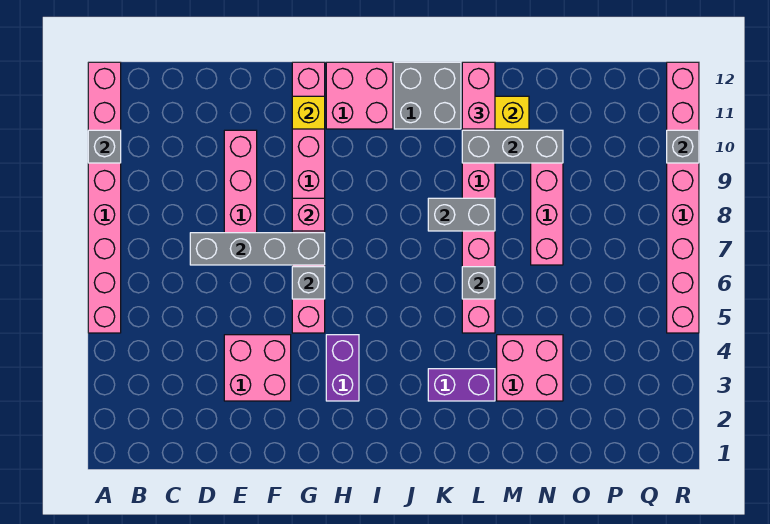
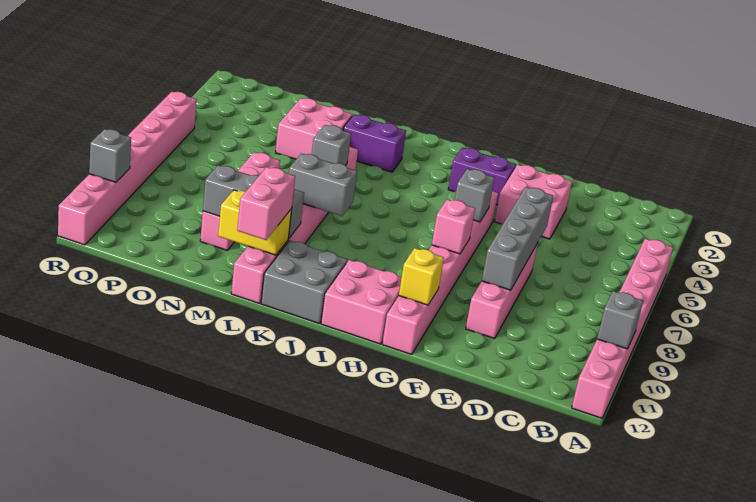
grey 1x4 brick [190,233,325,265] -> grey 1x4 brick turned to [482,187,553,290]
purple 1x2 brick [326,335,359,401] -> purple 1x2 brick turned to [448,148,516,205]

